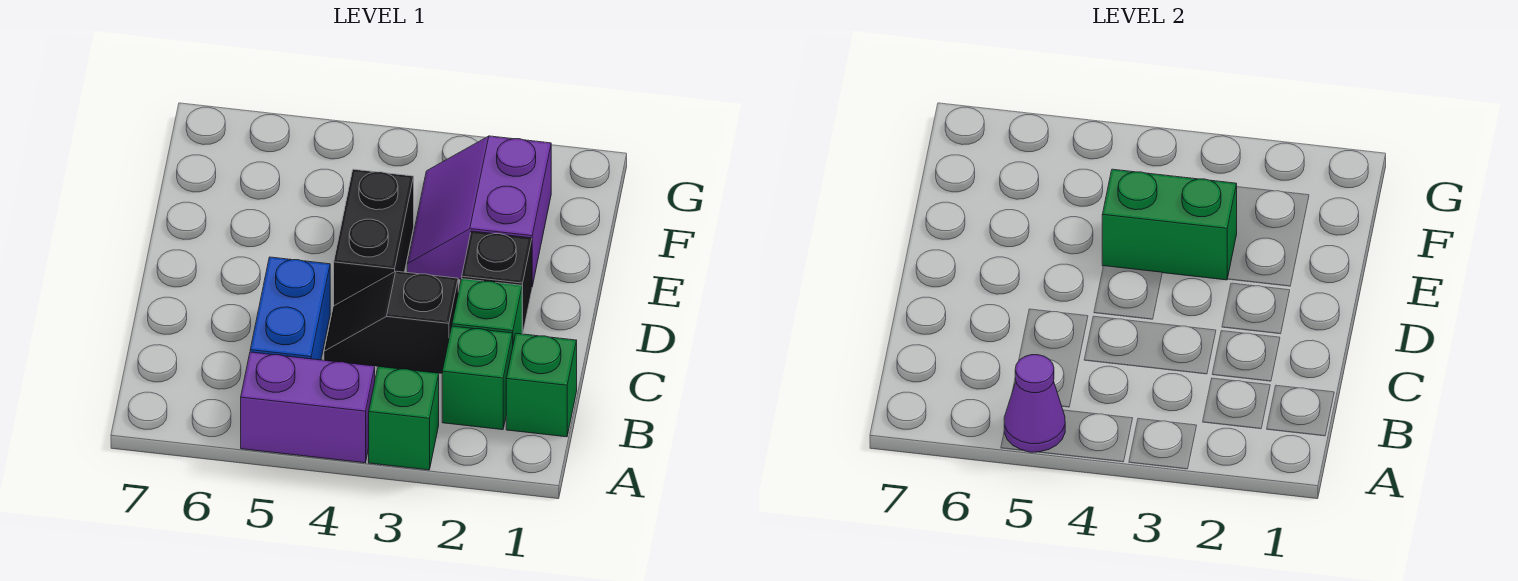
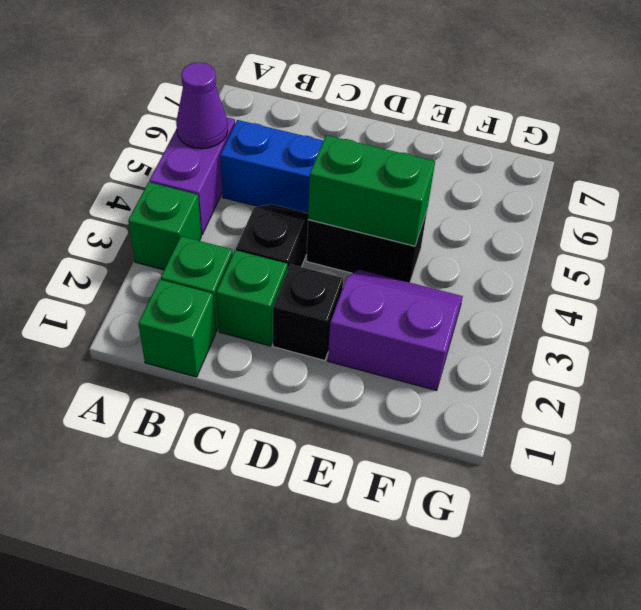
green 1x2 brick [1102,169,1237,280] -> green 1x2 brick turned to [308,135,435,246]

